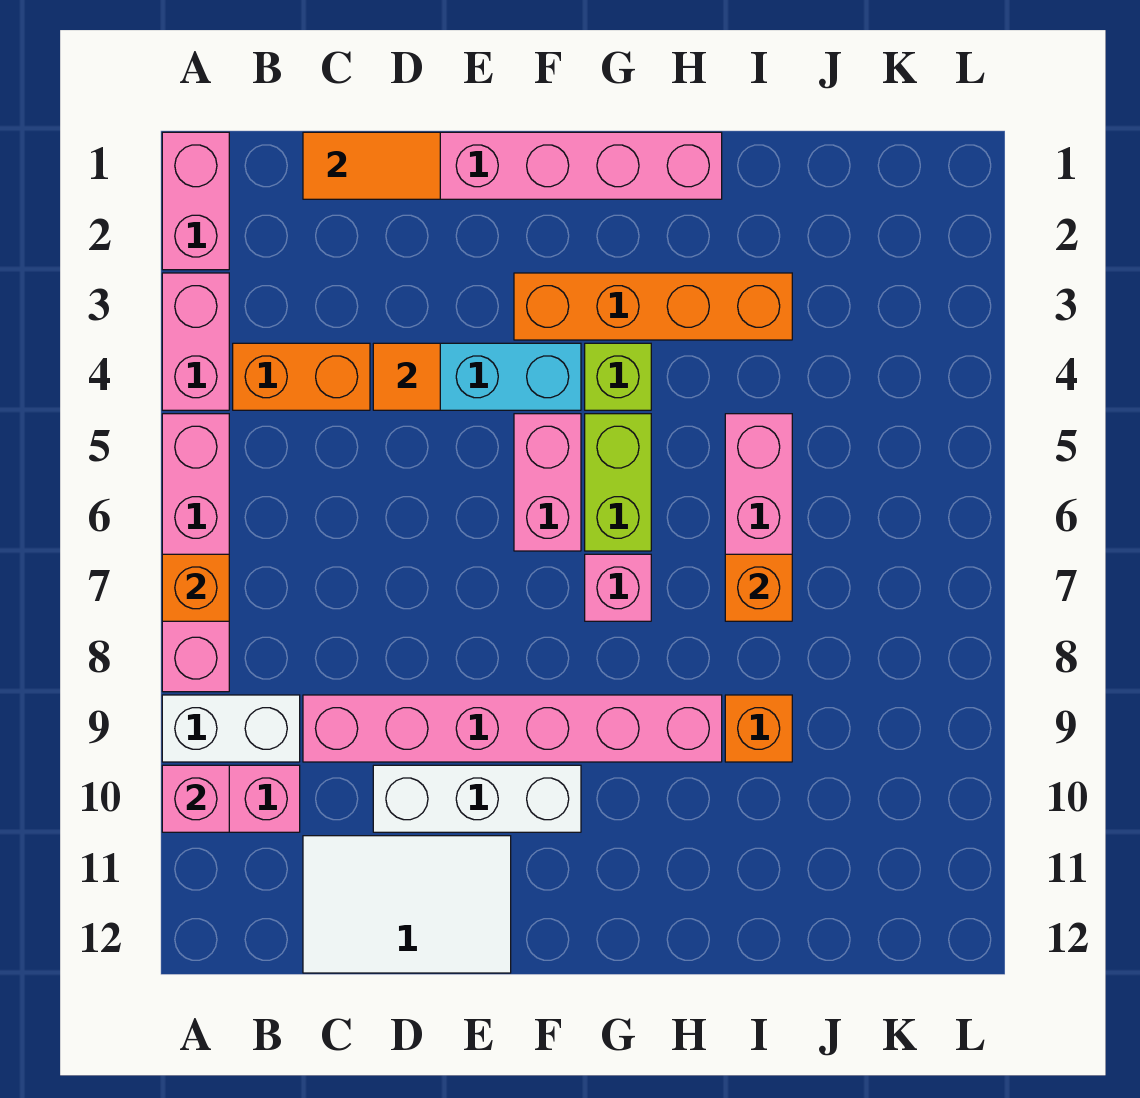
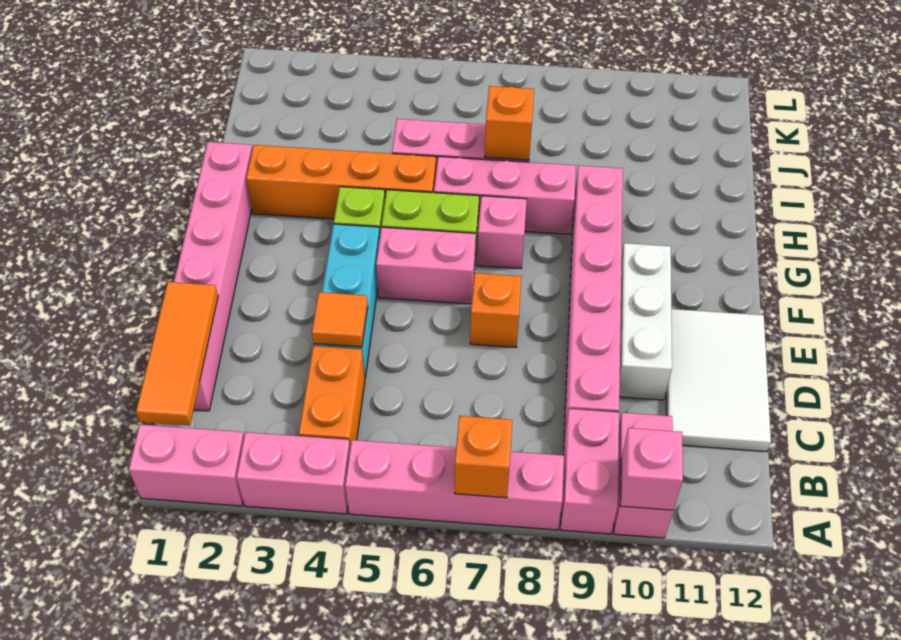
white 1x2 brick [162,695,300,762] -> pink 1x2 brick [560,409,619,534]
orange 1x2 tile [303,132,440,199] -> orange 1x3 tile [136,282,218,425]
orange 1x4 brick [514,273,792,340] -> orange 1x4 brick turned to [246,145,436,219]
none -> pink 1x3 brick [434,157,576,234]
orange 1x1 brick [725,695,792,762] -> orange 1x1 brick moved to [470,273,522,347]

